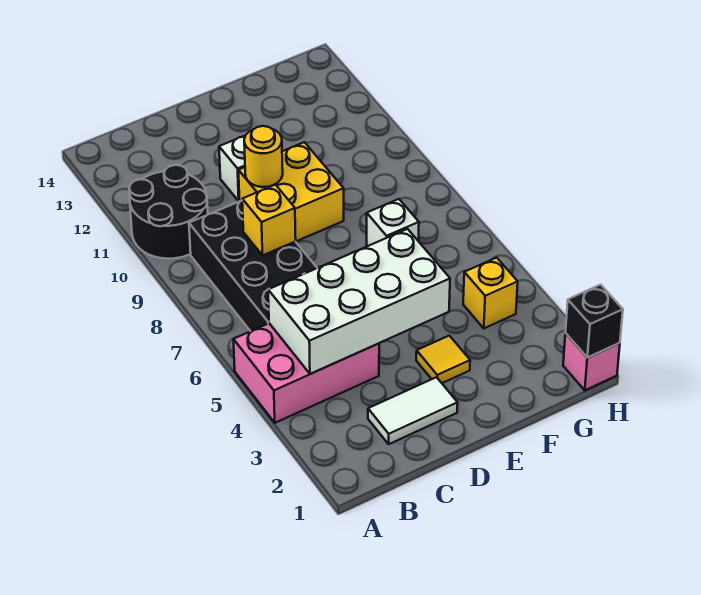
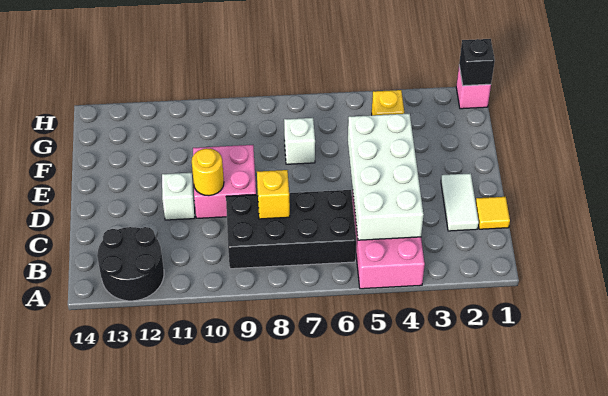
black 2x2 round brick [129,165,208,259] -> black 2x2 round brick moved to [97,227,164,301]
yellow 2x2 brick [238,142,344,242] -> pink 2x2 brick [193,145,256,218]
yellow 1x1 tile [416,336,470,383] -> yellow 1x1 tile moved to [476,197,510,229]

